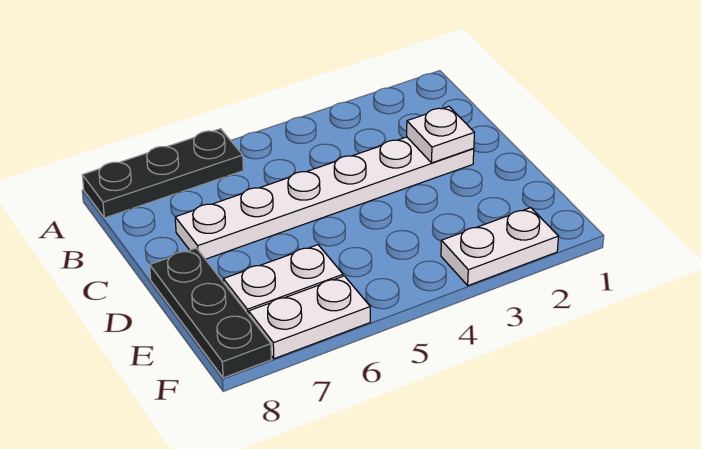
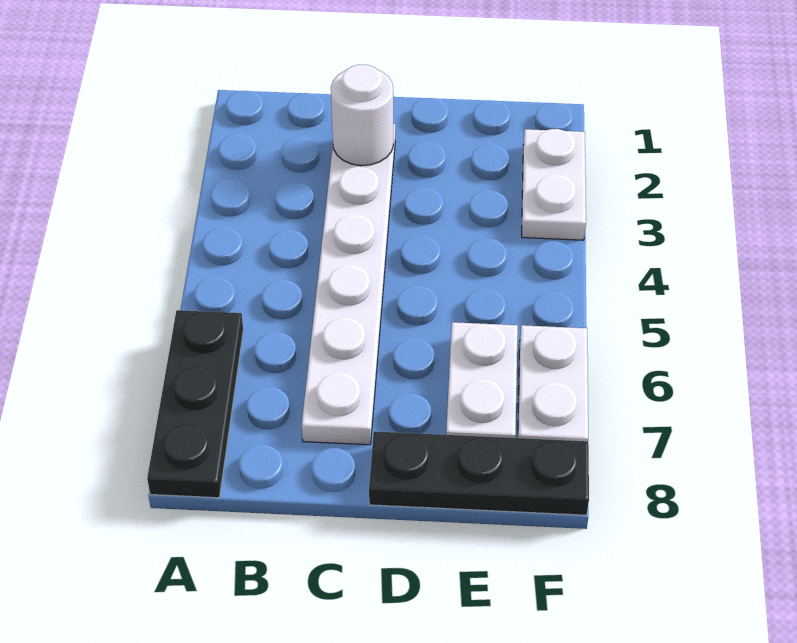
white 1x1 plate [407,106,475,163] -> white 1x1 round brick [331,65,393,166]

